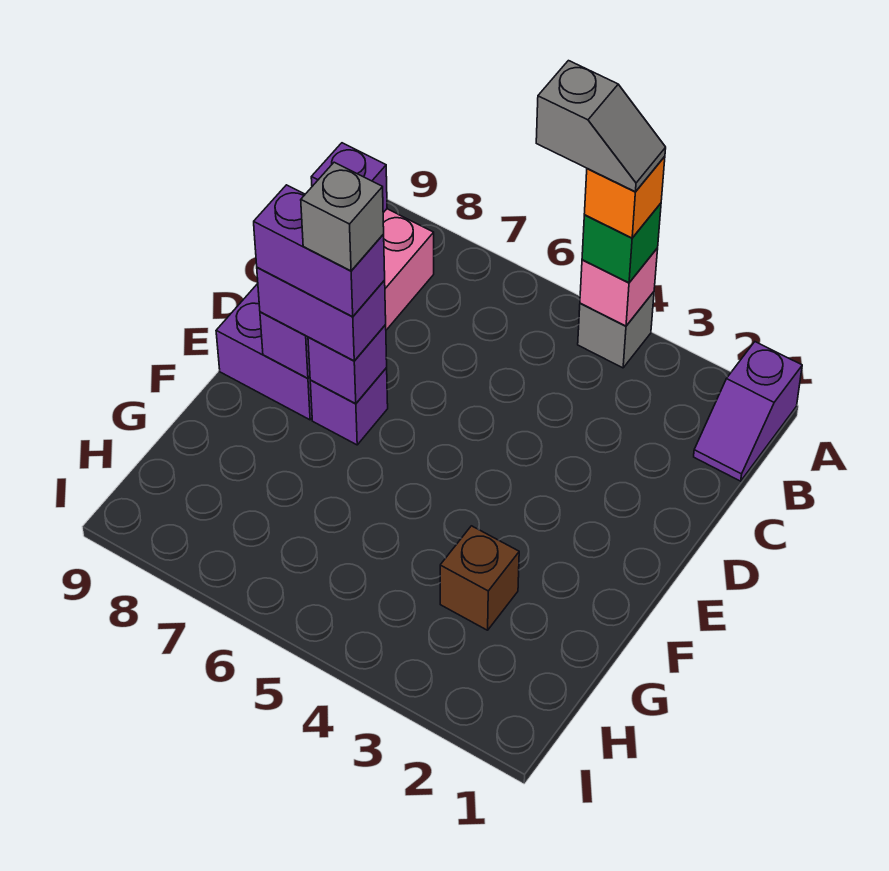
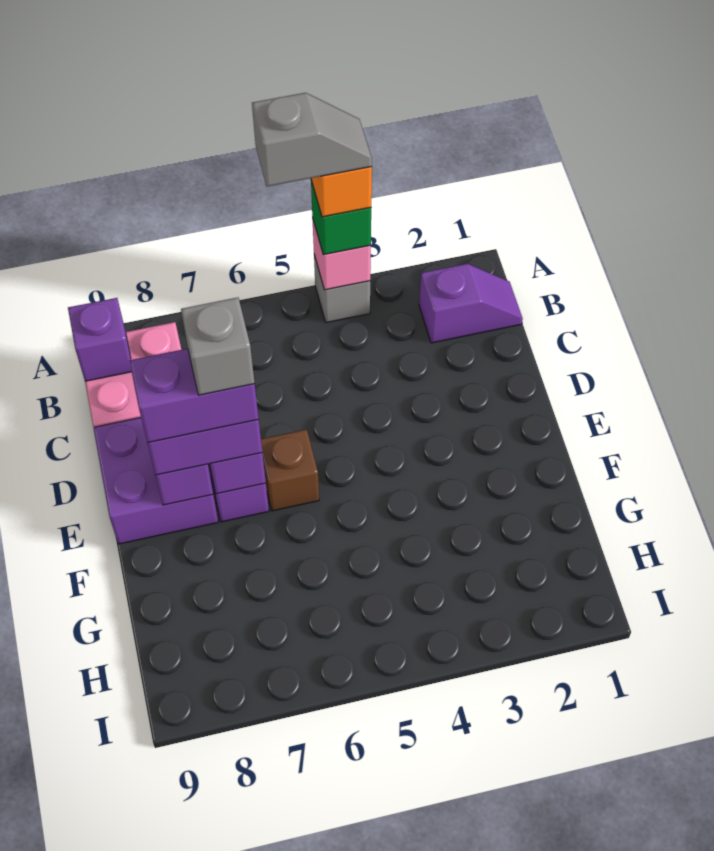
purple 1x2 slope [694,342,802,481] -> purple 1x2 slope turned to [419,264,523,343]
brown 1x1 brick [440,526,519,630] -> brown 1x1 brick moved to [261,429,319,511]

